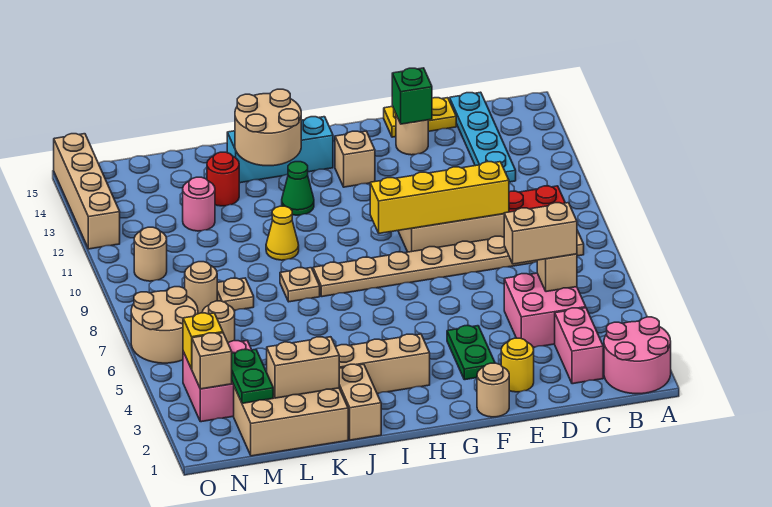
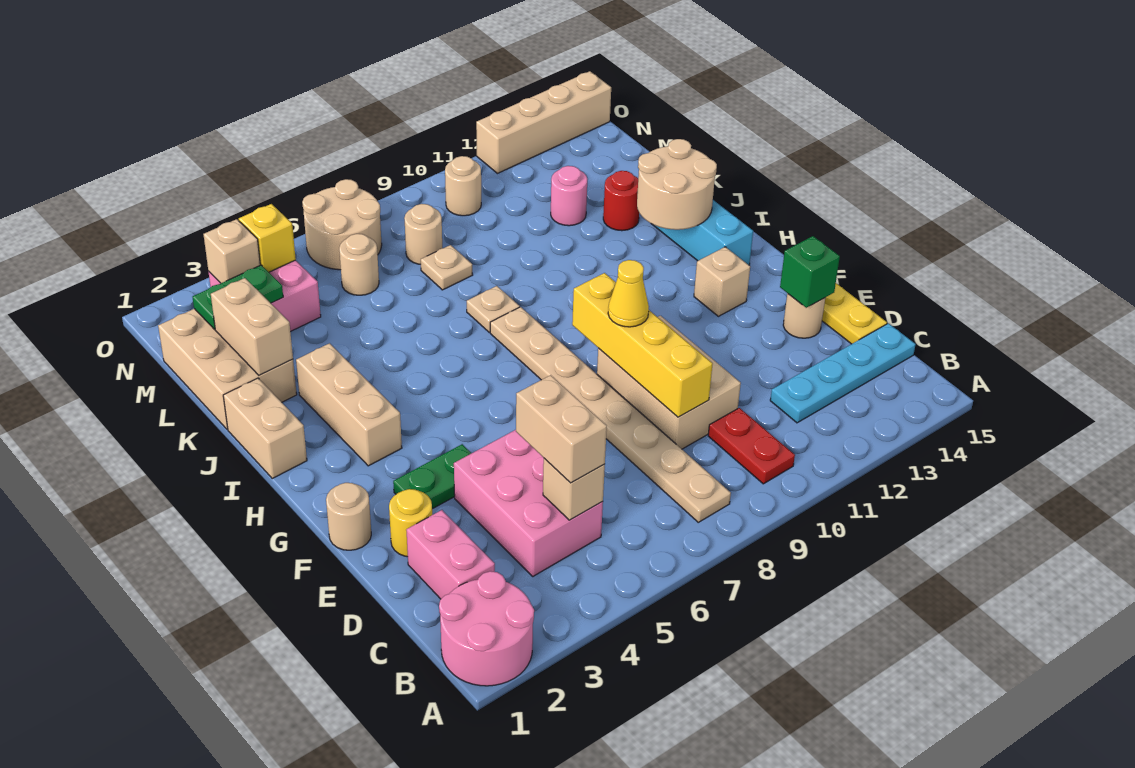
pink 1x2 brick [555,308,603,384] -> pink 1x2 brick turned to [406,510,495,599]
pink 2x2 brick [504,273,586,348] -> pink 2x3 brick [454,430,603,576]
green 1x1 cone [282,162,314,215] -> none
tan 1x2 brick [339,364,381,440] -> tan 1x2 brick turned to [223,378,307,478]
yellow 1x1 cone [266,206,299,260] -> yellow 1x1 cone moved to [608,260,649,327]

